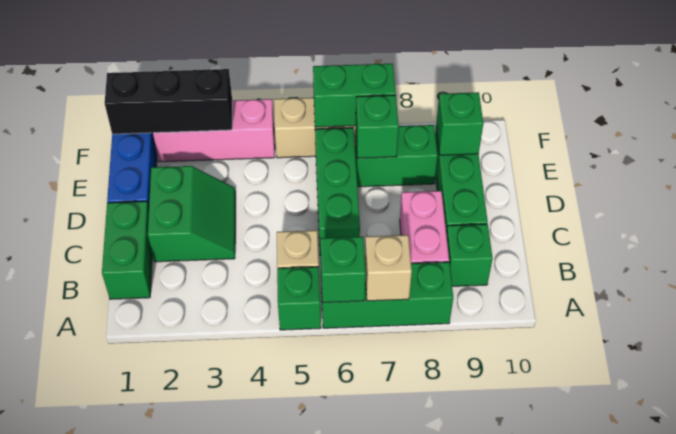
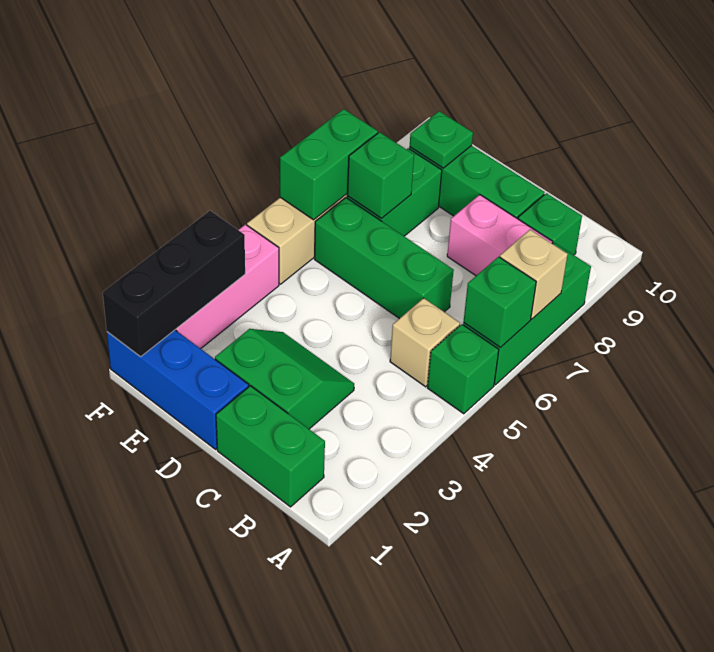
green 1x1 brick [436,92,483,155] -> green 1x1 plate [410,111,473,168]

